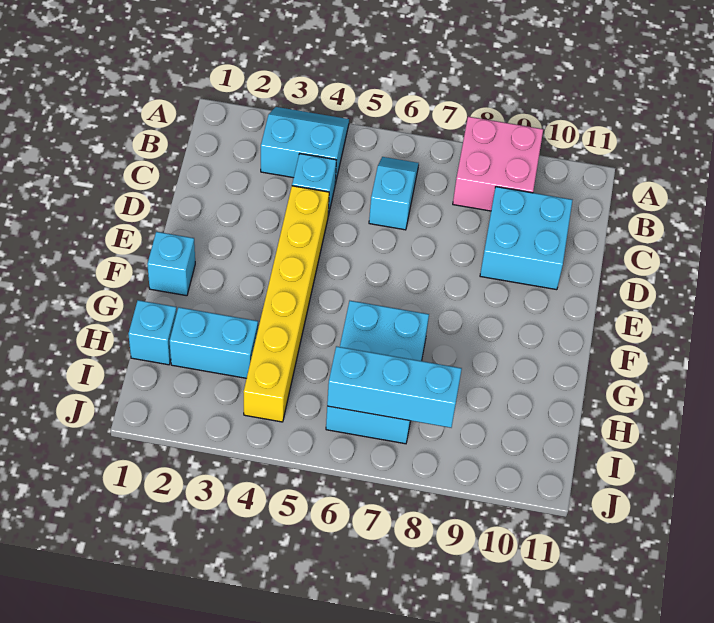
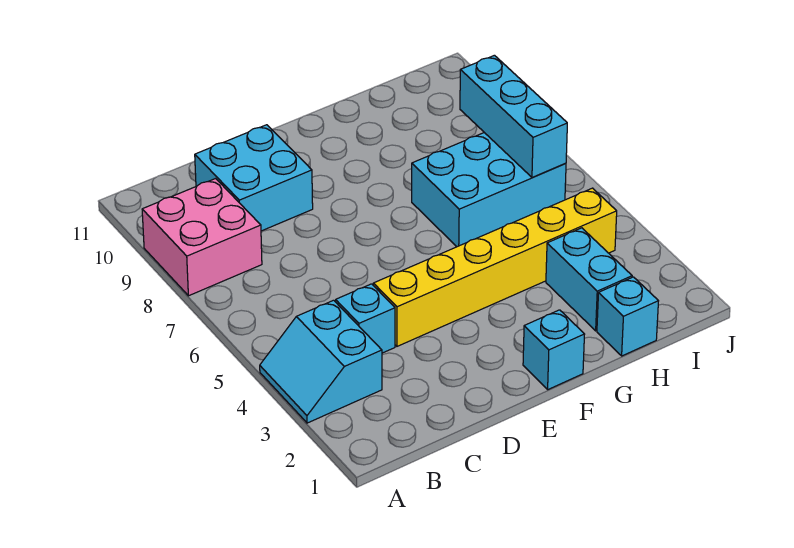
cyan 1x2 slope [369,157,419,230] -> none

